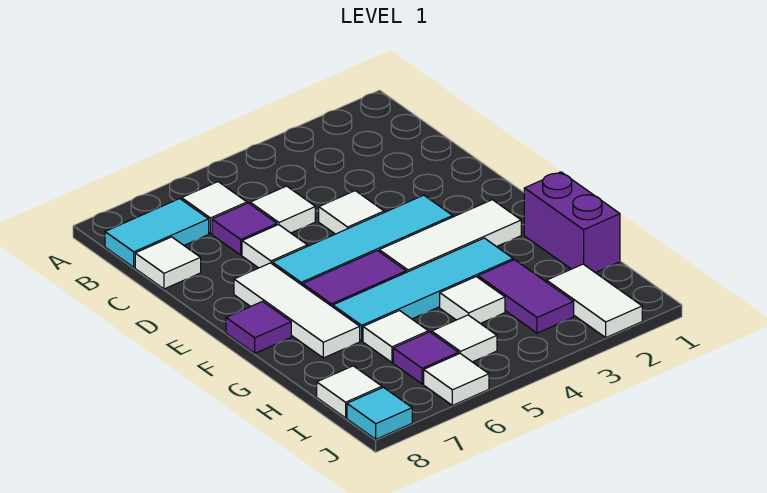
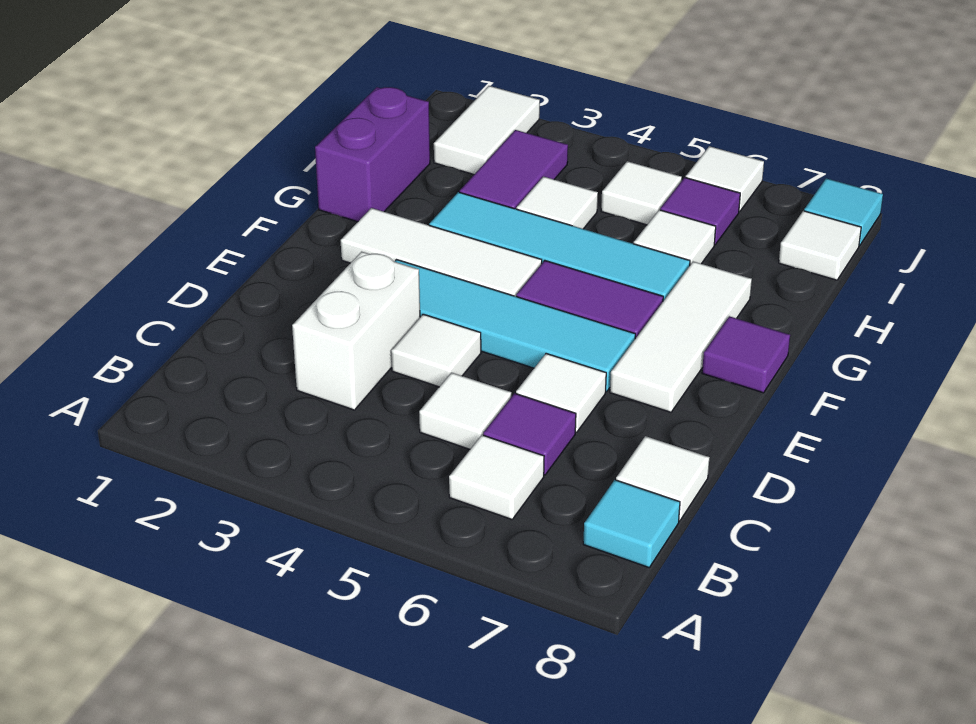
cyan 1x2 tile [105,199,209,267] -> cyan 1x1 tile [583,480,680,567]
none -> white 1x2 brick [292,252,420,410]

